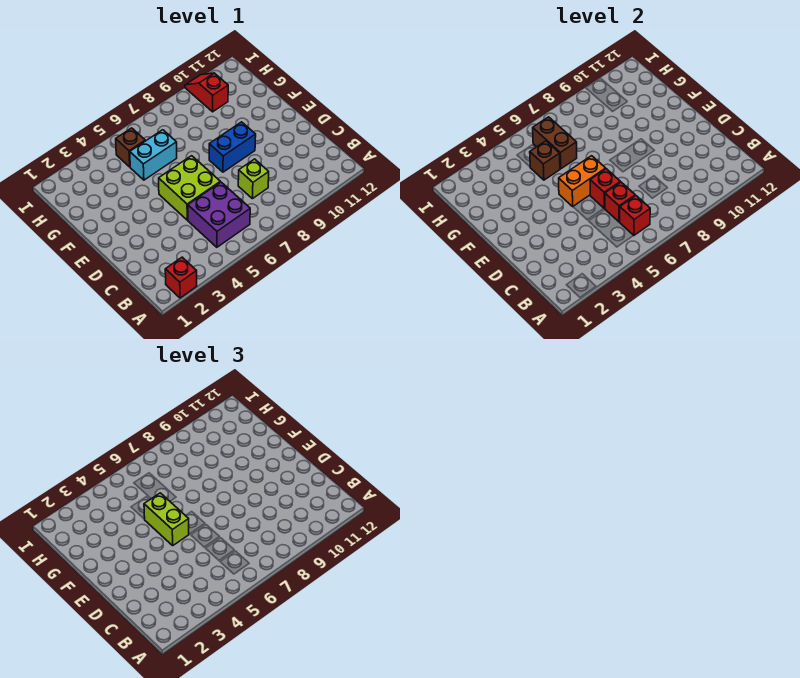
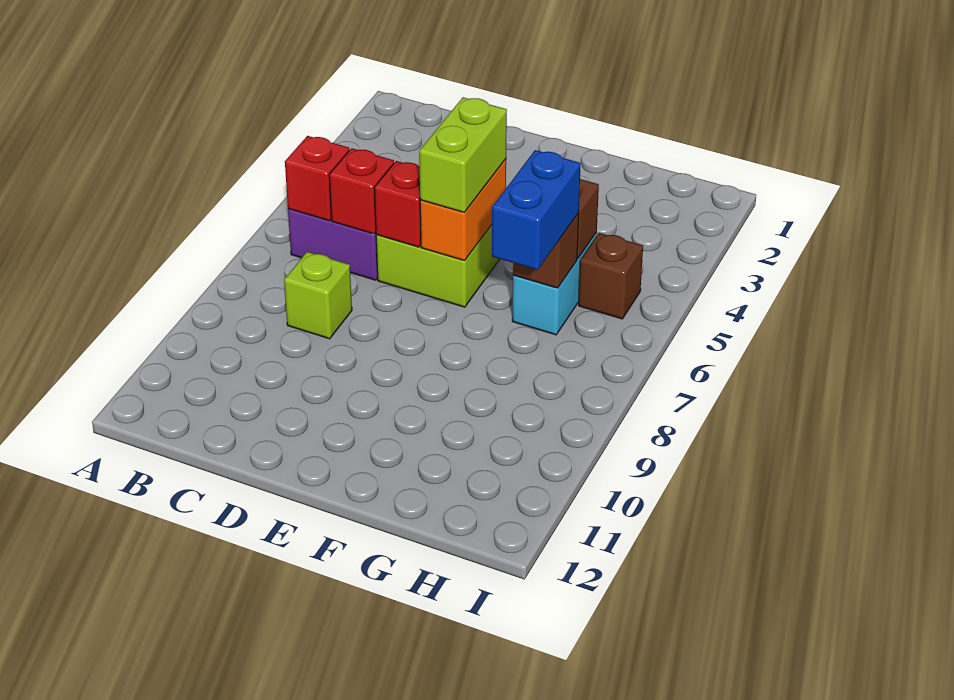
red 1x1 brick [165,257,197,298] -> none
lime 1x2 brick [144,493,189,545] -> lime 1x2 brick turned to [419,97,507,212]
blue 1x2 brick [209,122,256,172] -> blue 1x2 brick moved to [492,150,581,270]
brown 1x2 brick [533,117,577,169] -> brown 1x1 brick [513,213,579,288]
red 1x2 slope [185,73,228,112] -> none

